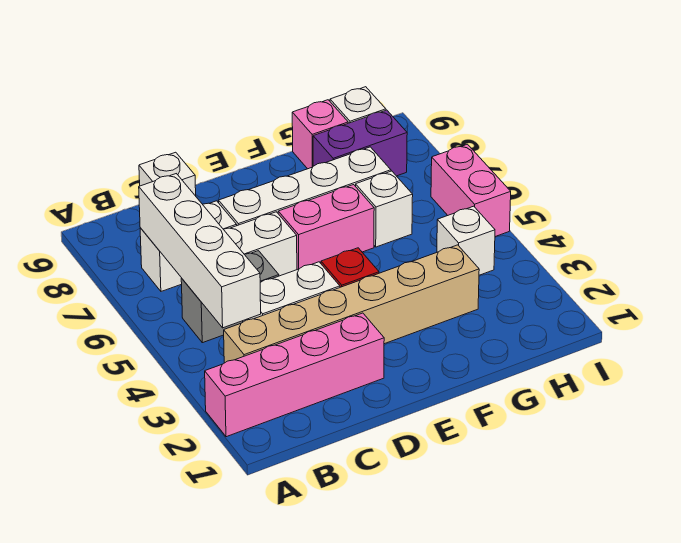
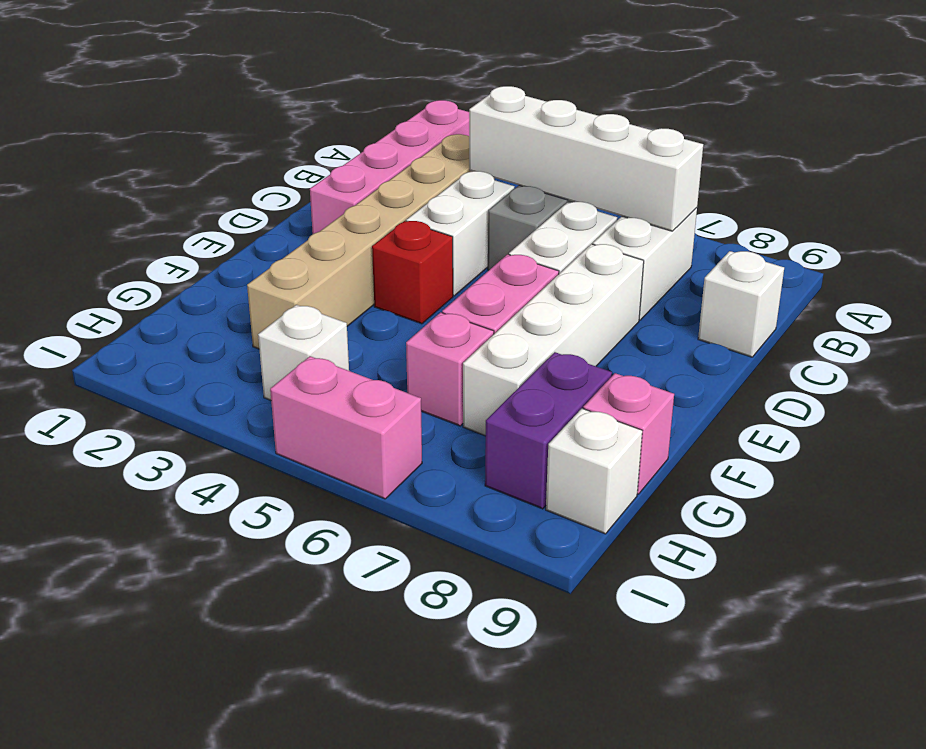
white 1x1 brick [356,171,413,247] -> pink 1x1 brick [406,312,494,426]

